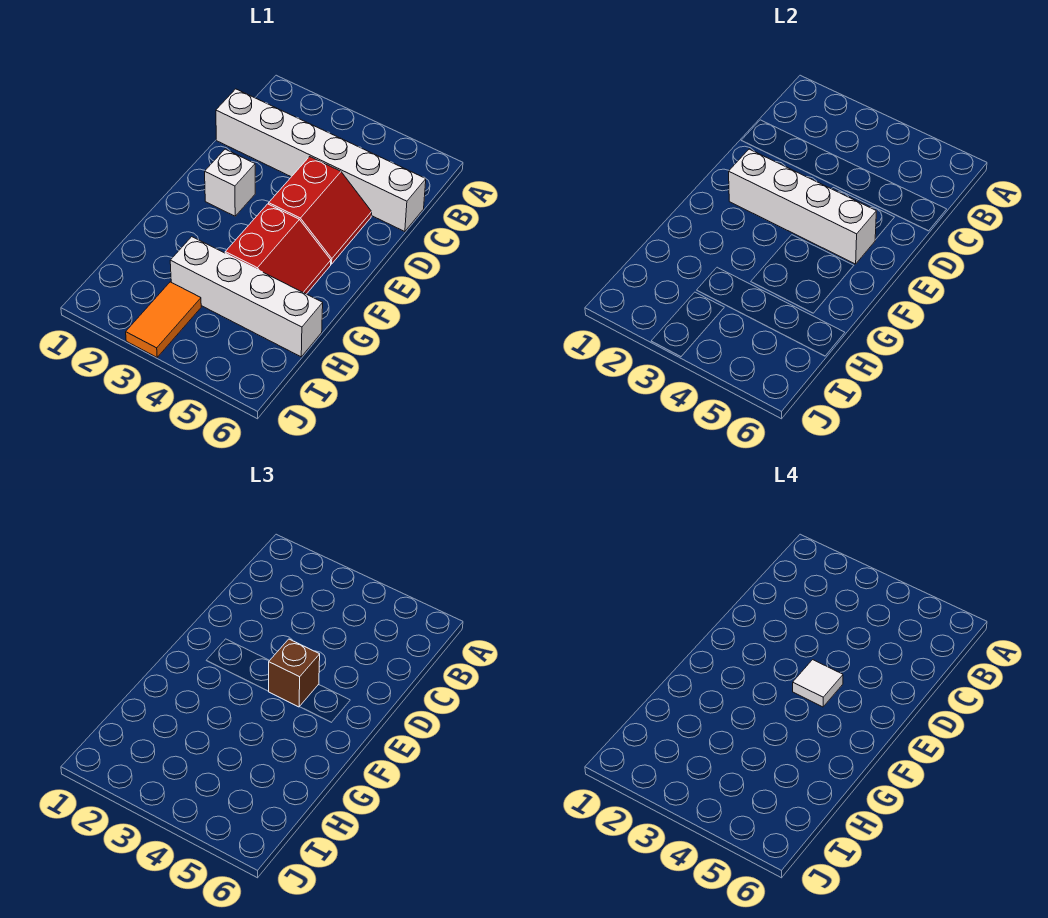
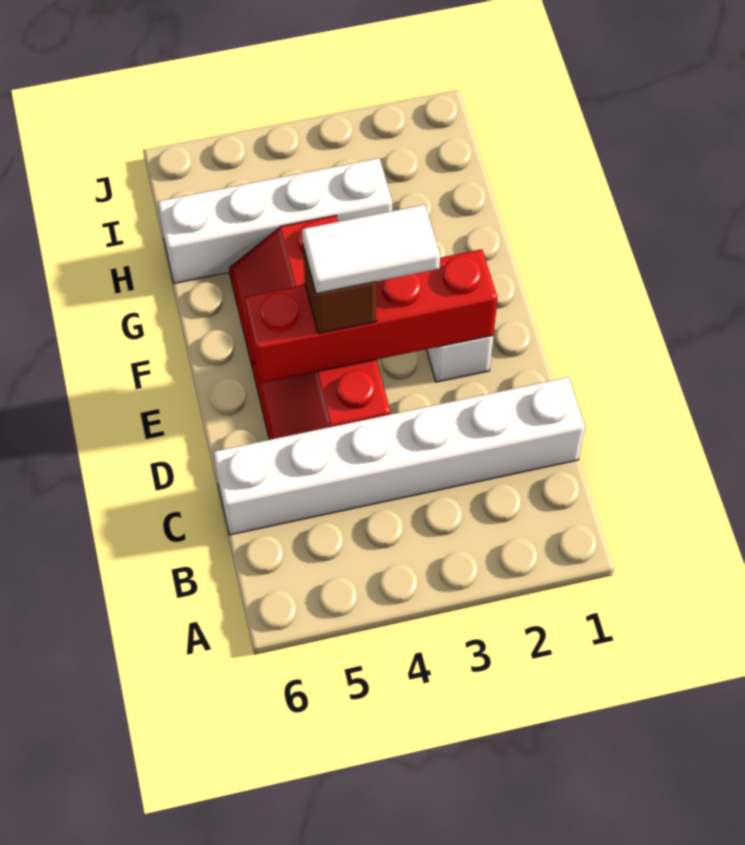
white 1x4 brick [729,149,876,264] -> red 1x4 brick [244,249,498,383]
white 1x1 tile [793,660,843,707] -> white 1x2 tile [302,205,440,294]
orange 1x2 tile [126,282,201,357] -> none

